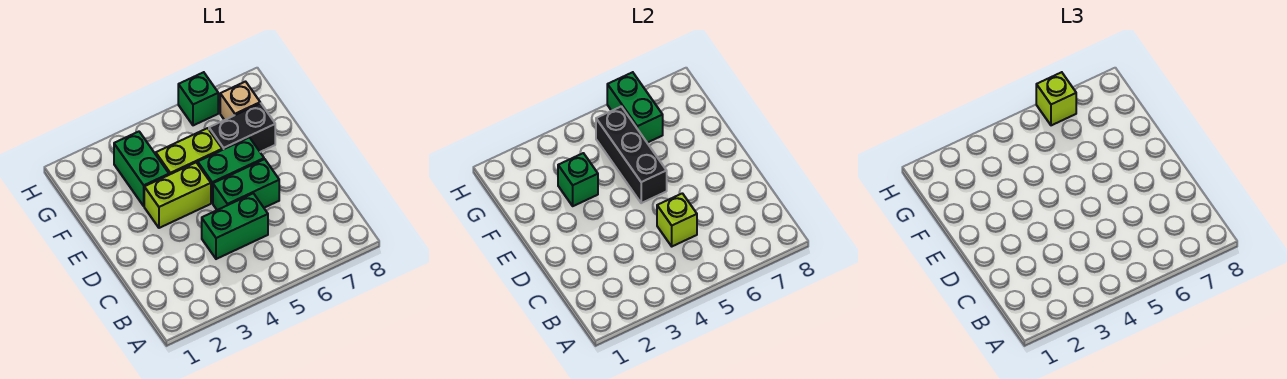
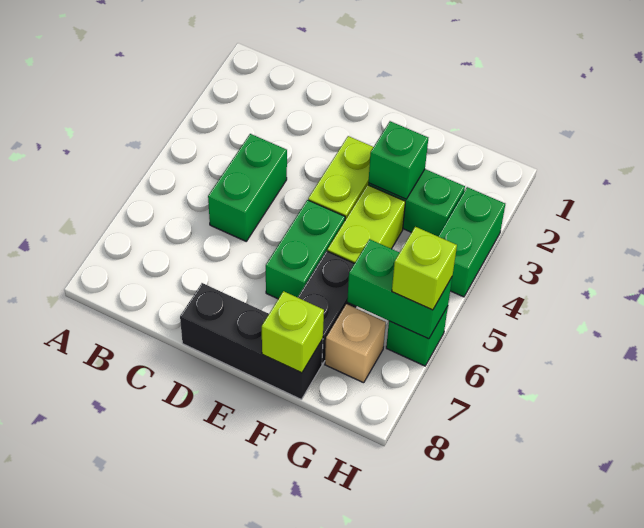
lime 1x1 brick [657,193,697,246] -> lime 1x1 brick moved to [262,291,324,373]
green 1x2 brick [213,159,279,210] -> green 1x2 brick moved to [438,187,505,297]
black 1x3 brick [596,106,667,203] -> black 1x3 brick moved to [180,283,323,400]

